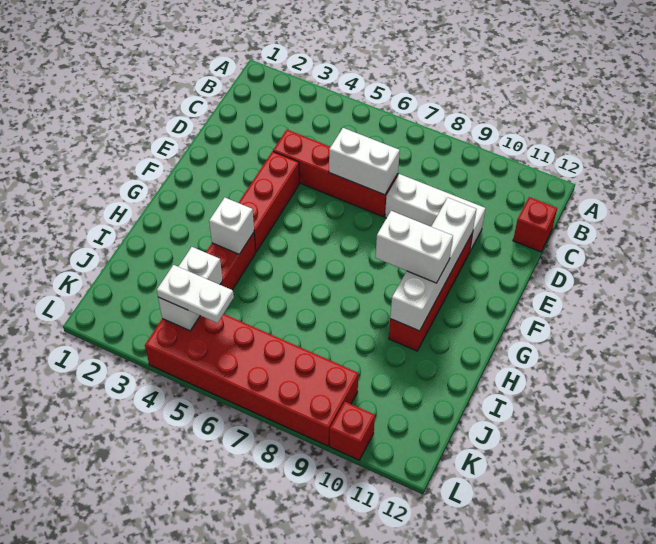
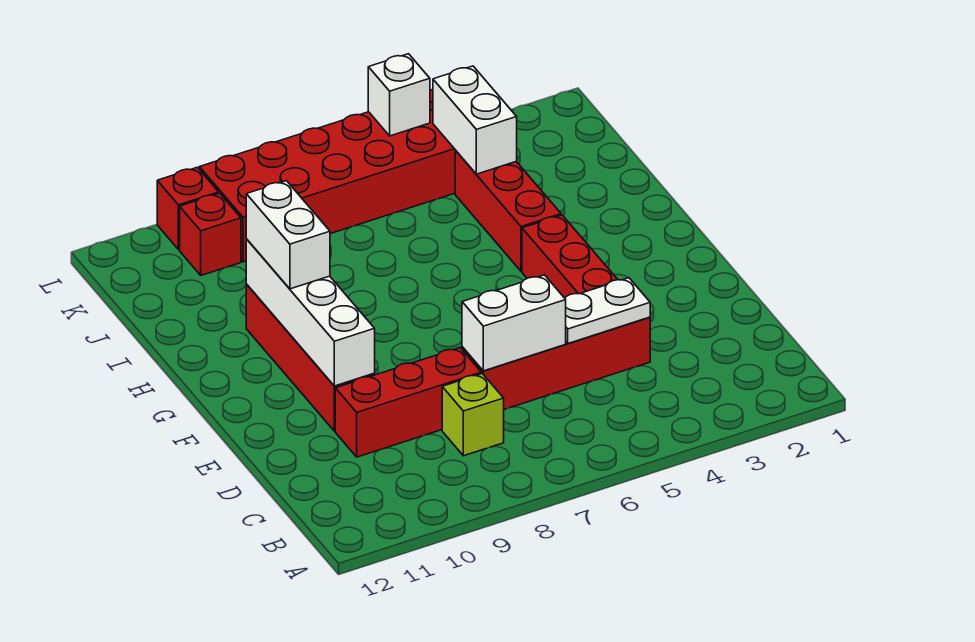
none -> lime 1x1 brick [442,374,504,456]
red 1x1 brick [513,197,557,252] -> red 1x1 brick moved to [180,193,241,275]
white 1x3 brick [385,174,485,251] -> red 1x3 brick [335,348,481,457]
white 1x2 brick [375,211,453,283] -> white 1x2 brick turned to [246,181,330,289]
white 1x1 brick [209,198,254,254] -> white 1x1 brick moved to [368,54,430,136]
white 1x2 plate [157,265,234,323] -> white 1x2 plate moved to [565,278,650,343]

